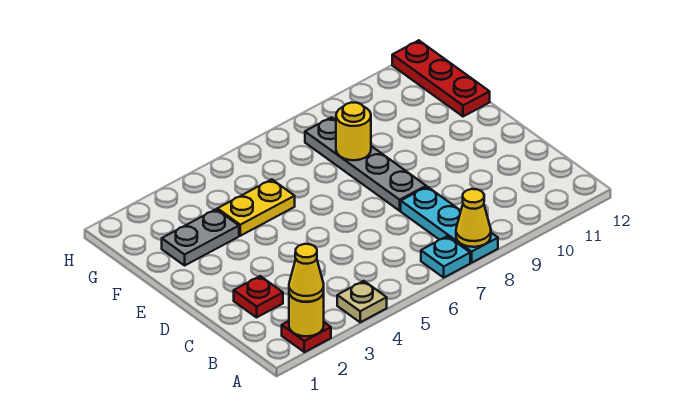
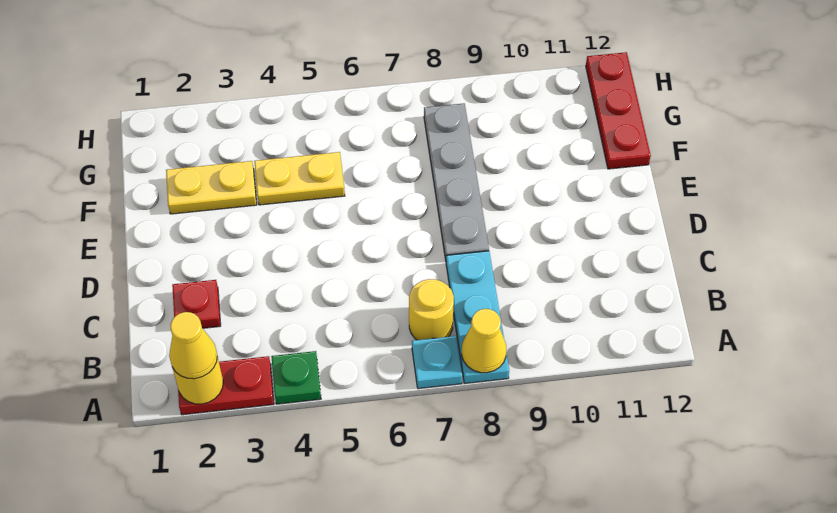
red 1x1 plate [282,321,331,352] -> red 1x2 plate [178,356,274,415]
tan 1x1 plate [337,281,387,322] -> green 1x1 plate [271,351,321,404]
grey 1x2 plate [162,209,239,265] -> yellow 1x2 plate [166,161,257,214]
yellow 1x1 round brick [336,102,371,160] -> yellow 1x1 round brick moved to [409,279,454,340]

